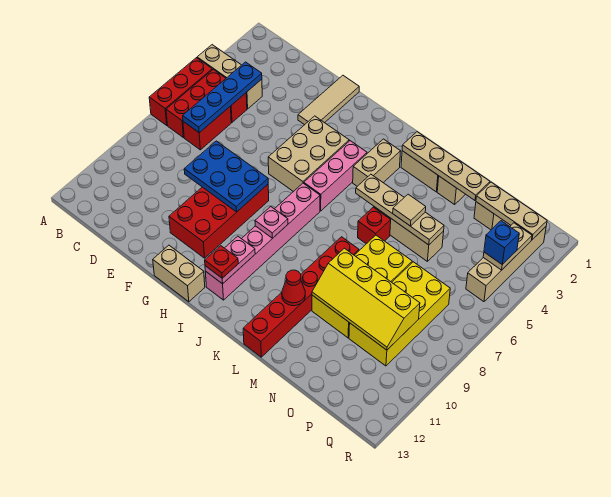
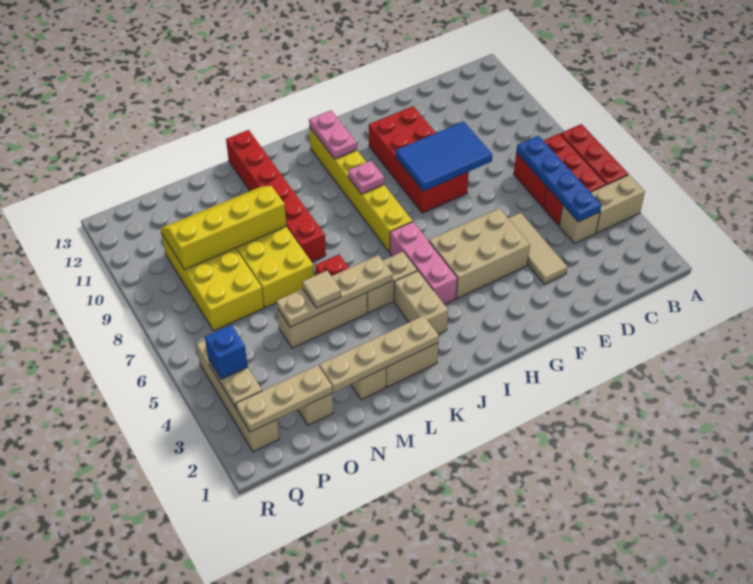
blue 2x3 plate [184,141,268,212] -> blue 2x3 tile [396,122,492,191]
tan 1x3 tile [298,75,359,125] -> tan 1x3 tile moved to [508,213,567,284]
tan 2x3 brick [268,116,349,192] -> tan 2x3 brick turned to [429,208,530,298]
tan 1x2 brick [153,245,205,302] -> tan 1x2 brick moved to [367,252,417,313]
pink 1x6 brick [205,183,320,300] -> yellow 1x6 brick [309,127,412,252]
red 1x1 plate [205,246,238,278] -> none
red 1x1 cone [282,270,305,306] -> none

